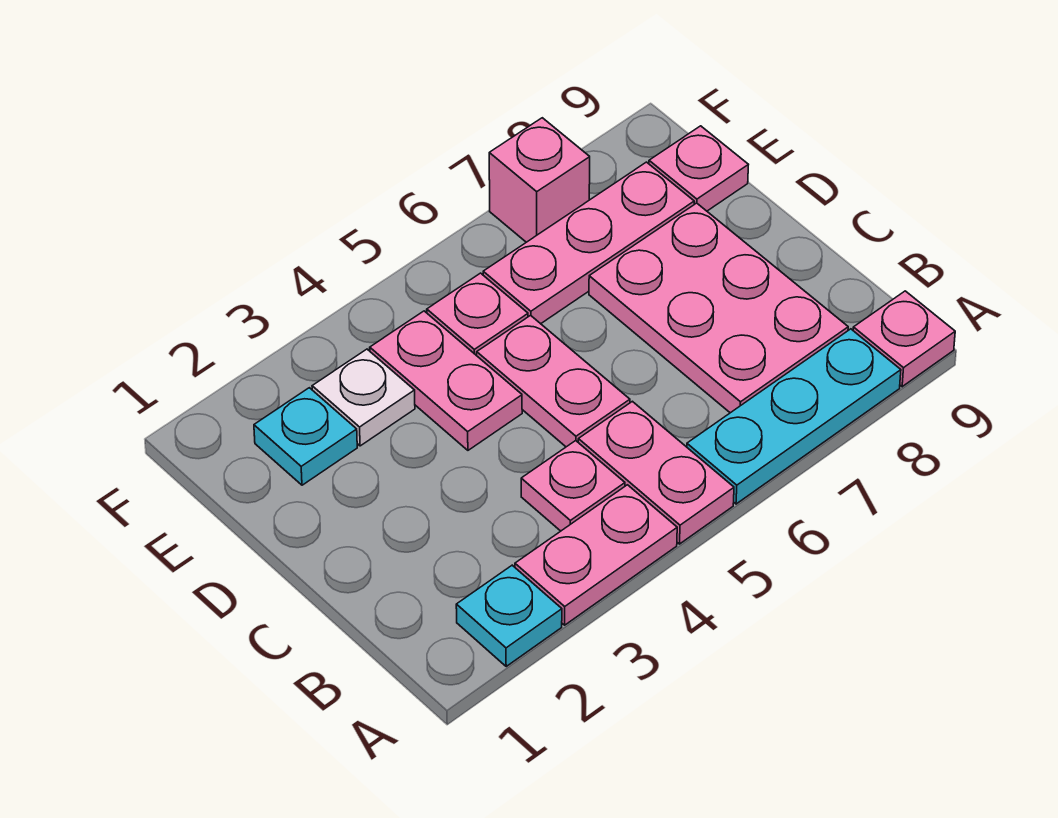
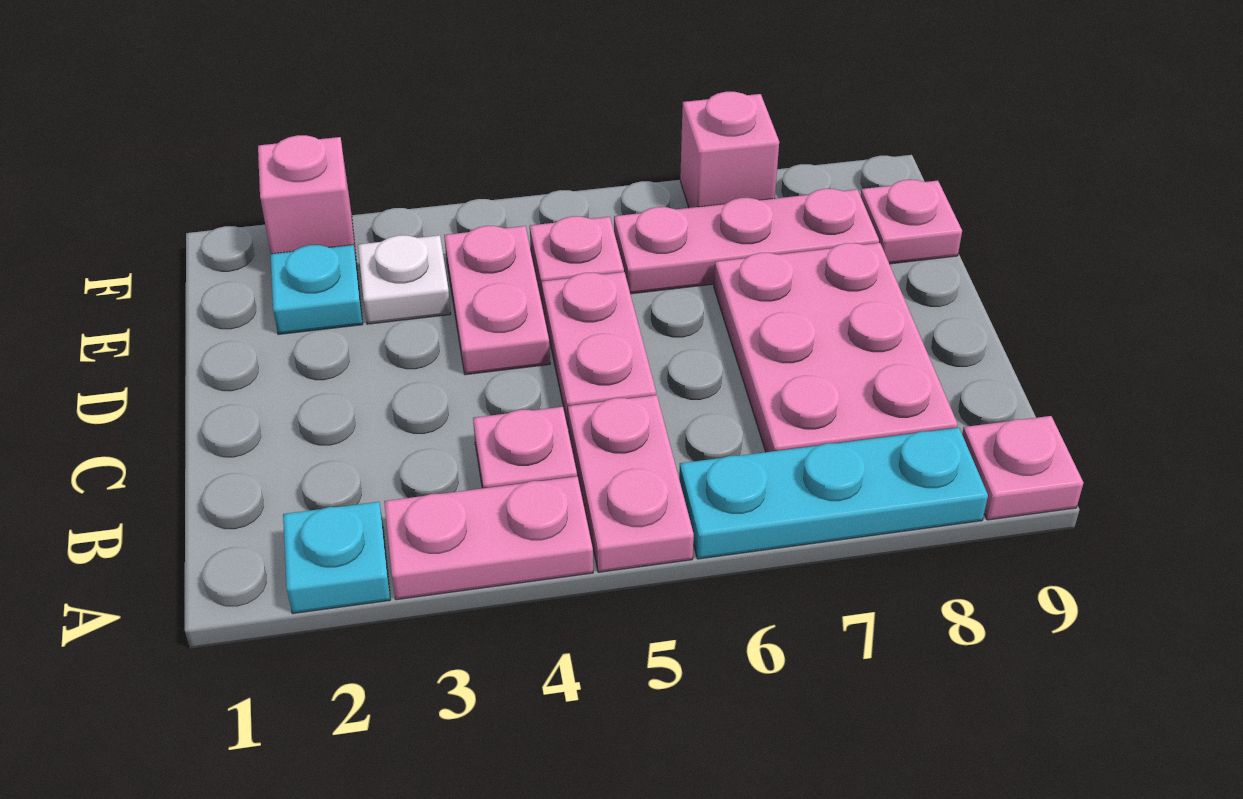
none -> pink 1x1 brick [258,135,357,264]

